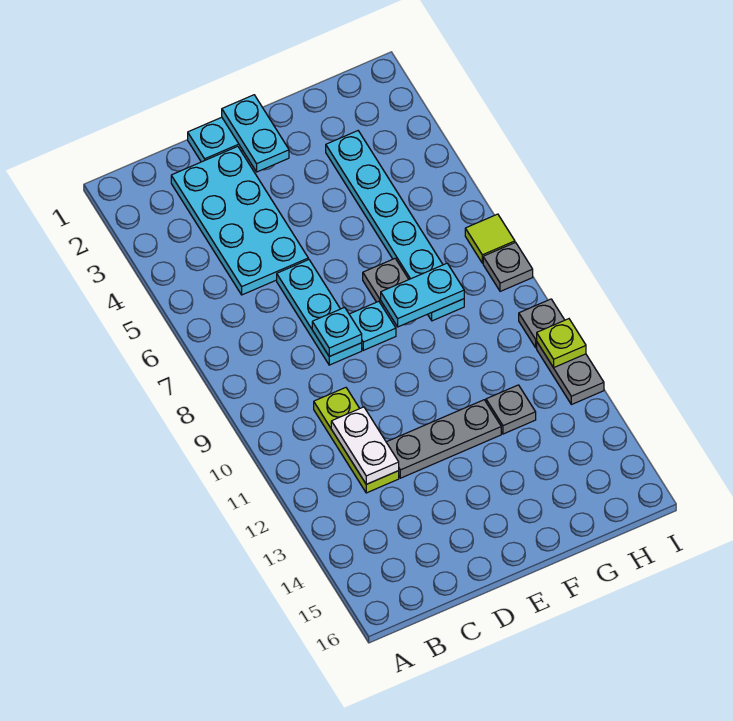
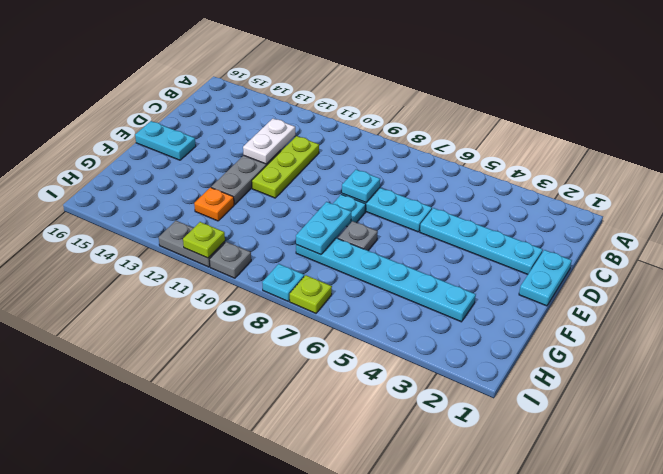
cyan 2x4 plate [171,146,308,295] -> cyan 1x4 plate [420,208,543,274]
lime 1x3 plate [314,388,399,493] -> lime 1x3 plate turned to [252,136,319,198]
white 1x2 plate [331,407,399,484] -> white 1x2 plate turned to [243,119,295,164]
cyan 1x2 plate [222,95,289,172] -> cyan 1x2 plate moved to [135,121,196,160]
grey 1x1 plate [486,385,536,434] -> orange 1x1 plate [194,187,234,221]
lime 1x1 tile [465,214,515,263] -> lime 1x1 plate [290,275,332,313]
grey 1x1 plate [483,242,533,291] -> cyan 1x1 plate [262,264,304,302]

